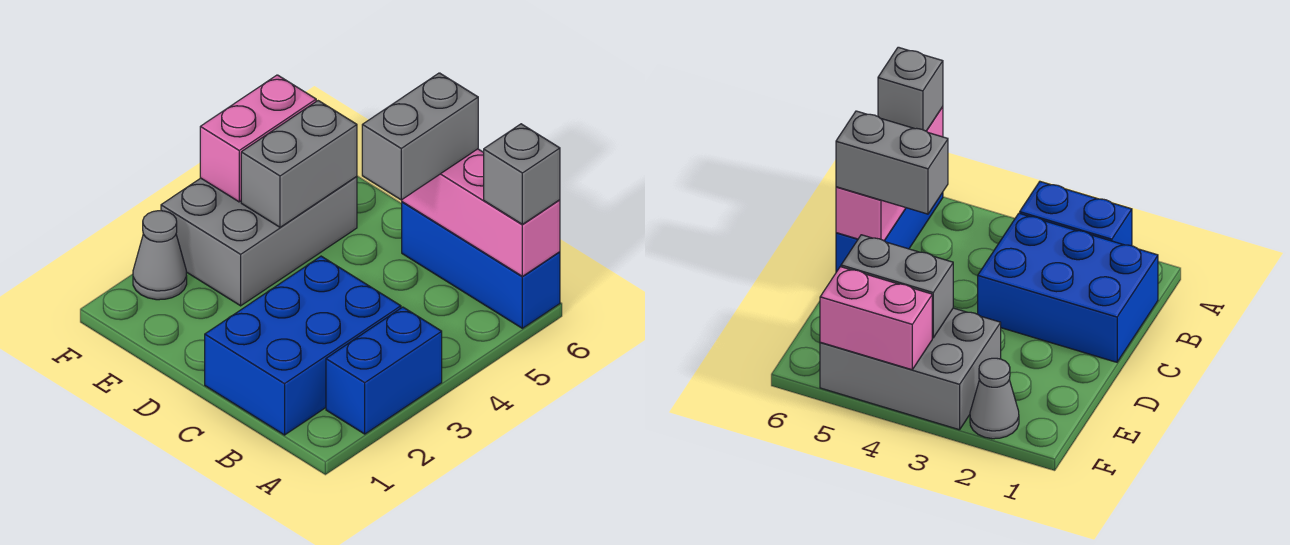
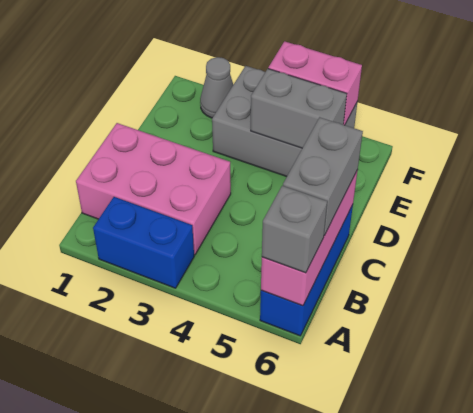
blue 2x3 brick [205,256,401,435] -> pink 2x3 brick [76,123,231,255]
grey 1x2 brick [362,73,478,200] -> grey 1x2 brick turned to [283,117,363,235]

